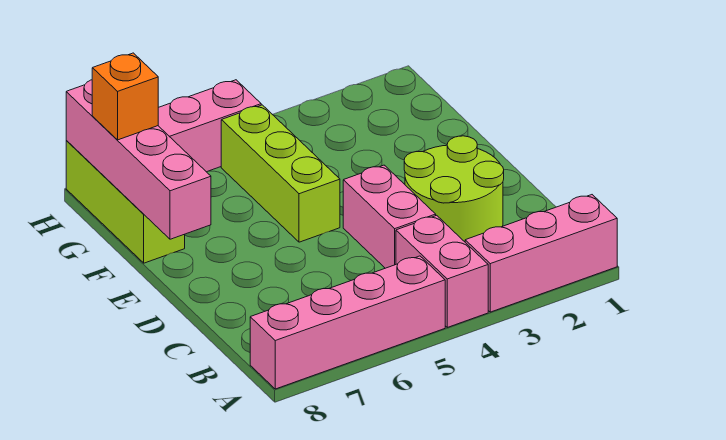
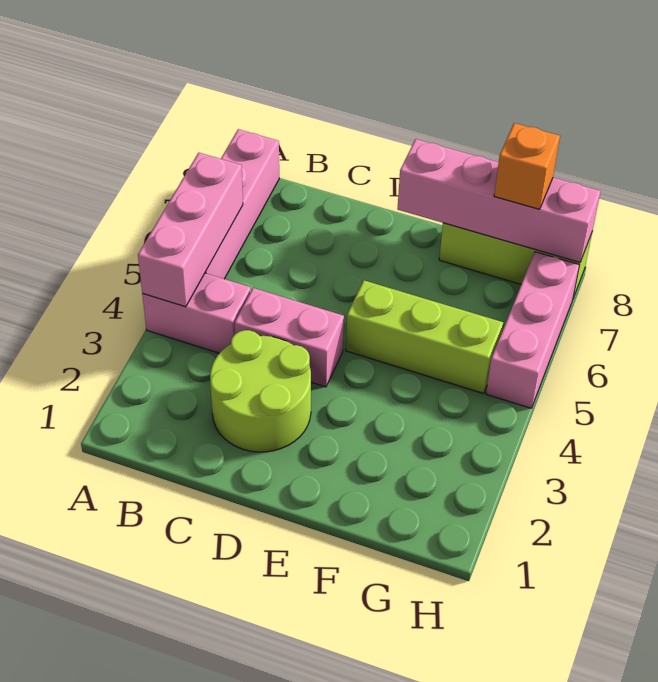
pink 1x3 brick [465,195,617,312] -> pink 1x3 brick moved to [138,153,243,307]

